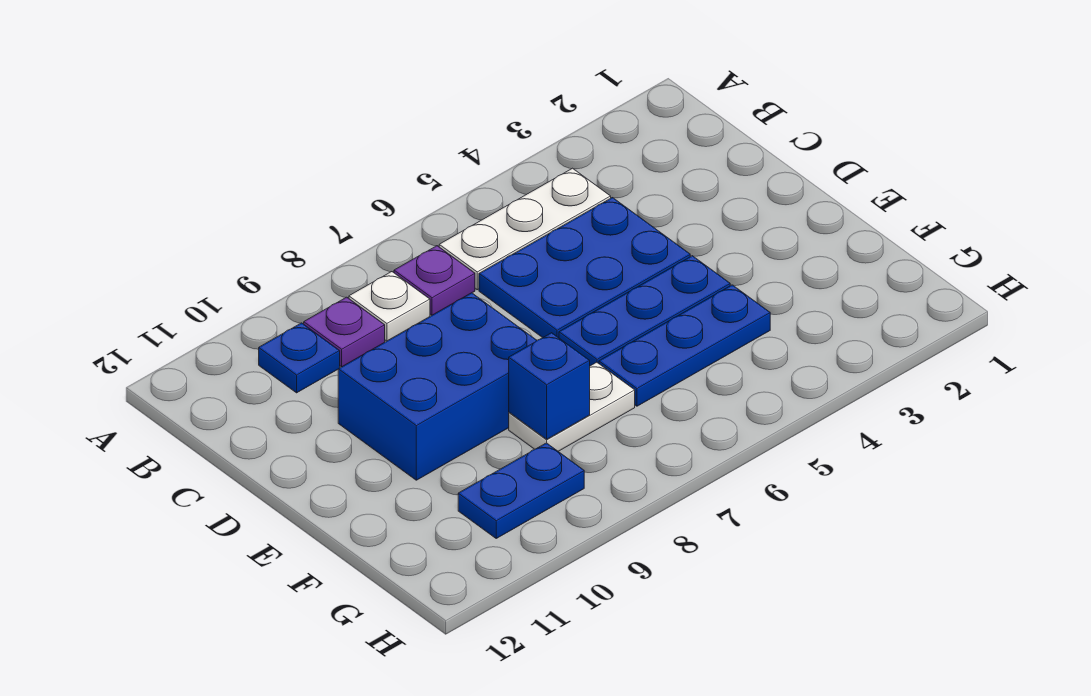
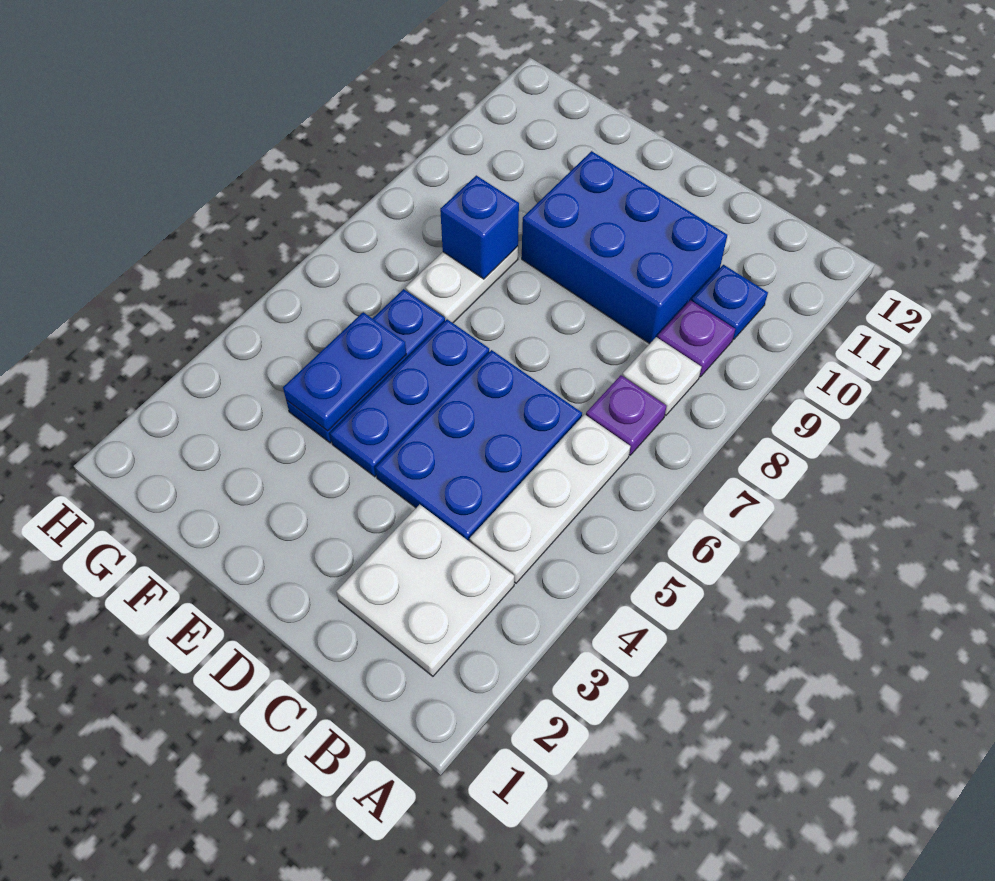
none -> white 2x2 plate [337,504,514,676]
blue 2x3 brick [338,293,537,480] -> blue 2x3 brick turned to [522,151,727,344]
blue 1x2 plate [458,443,584,538] -> blue 1x2 plate moved to [283,312,406,431]

